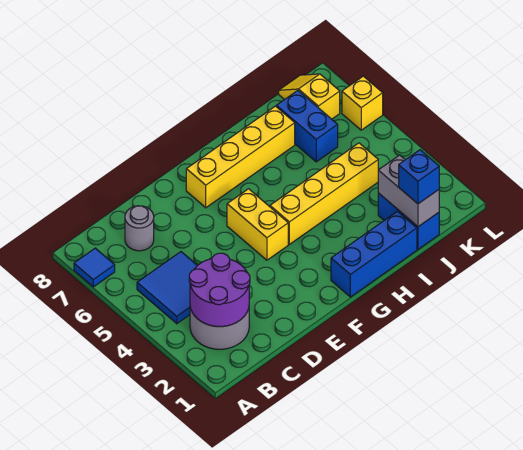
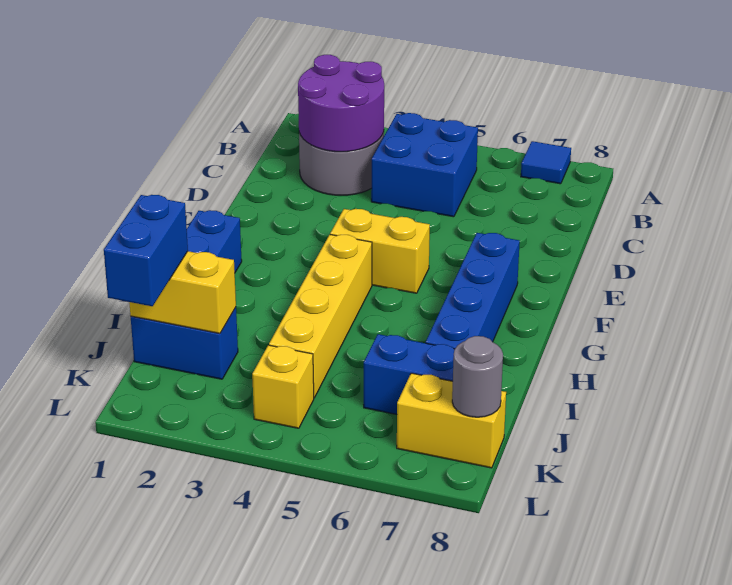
blue 2x2 tile [137,252,197,324] -> blue 2x2 brick [371,113,478,217]
grey 1x1 round brick [125,206,154,251] -> grey 1x1 round brick moved to [452,336,503,417]
yellow 1x4 brick [186,106,295,208] -> blue 1x4 brick [426,233,520,349]
grey 1x2 brick [378,155,439,227] -> yellow 1x2 brick [129,251,236,334]
blue 1x1 brick [399,150,439,204] -> blue 1x2 brick [104,195,188,306]
yellow 1x2 slope [279,74,340,119] -> yellow 1x2 brick [397,373,506,468]
yellow 1x1 brick [342,76,383,130] -> yellow 1x1 brick moved to [252,345,314,428]

